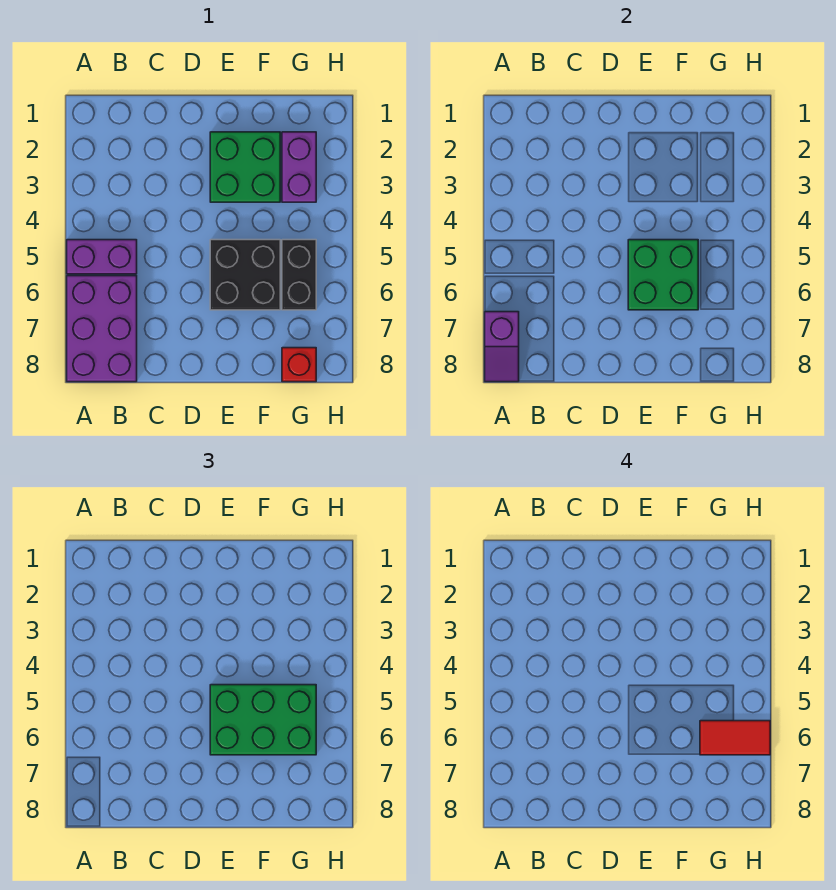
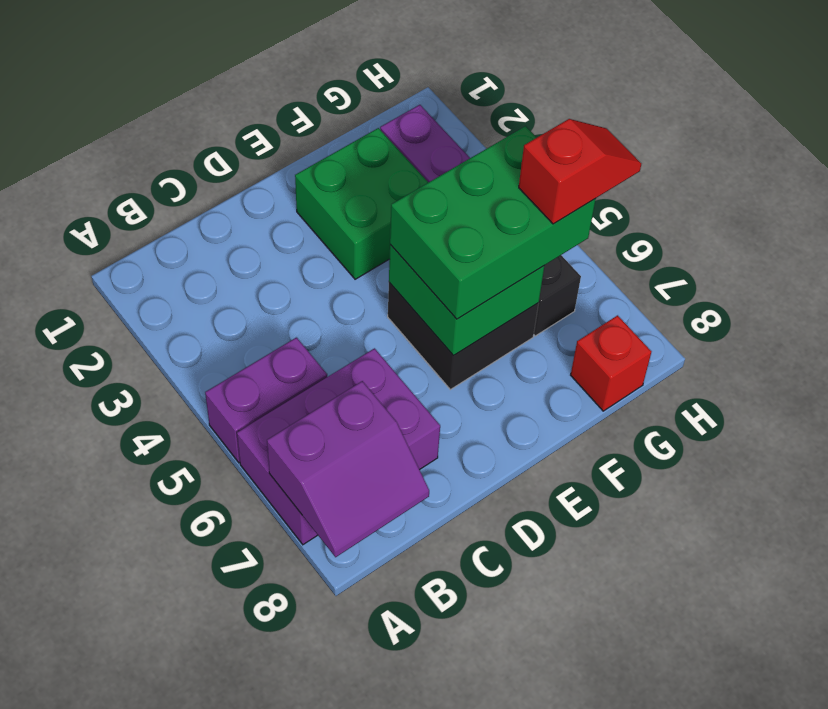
purple 2x3 brick [67,276,137,382] -> purple 2x3 brick turned to [237,348,440,545]
purple 1x2 slope [485,312,519,382] -> purple 2x2 slope [267,381,429,557]
red 1x2 tile [700,721,770,755] -> red 1x2 slope [519,119,641,224]

